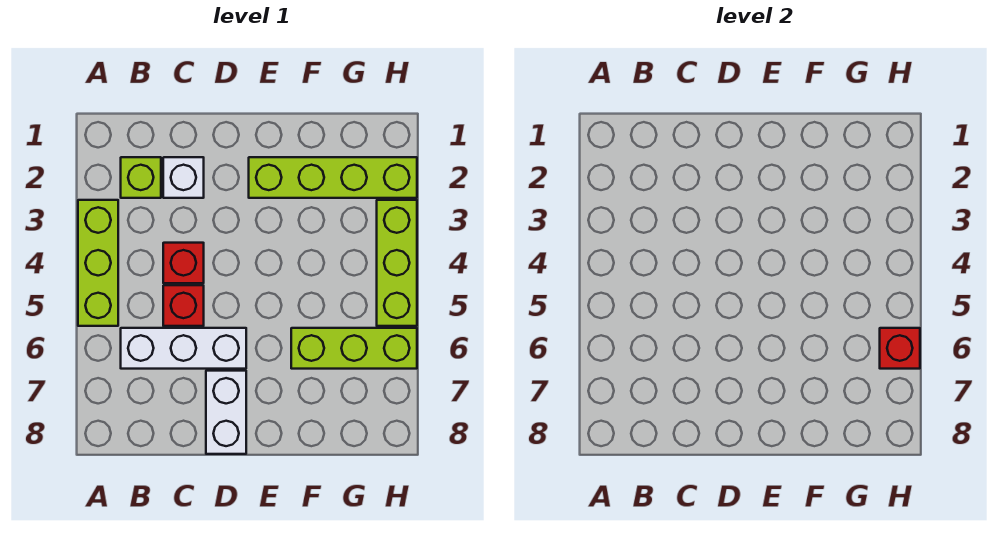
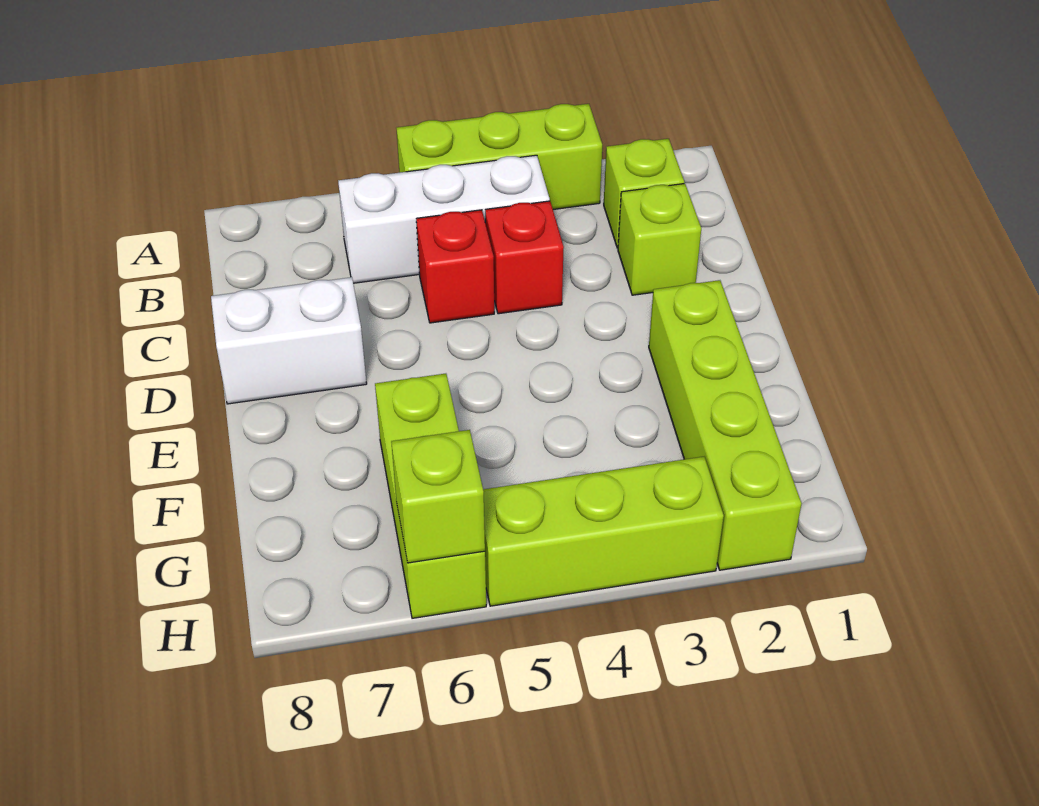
white 1x3 brick [121,328,246,369] -> white 1x3 brick turned to [338,155,550,283]
white 1x1 brick [163,157,204,198] -> lime 1x1 brick [618,184,701,295]
red 1x1 brick [880,328,920,369] -> lime 1x1 brick [391,430,485,563]

